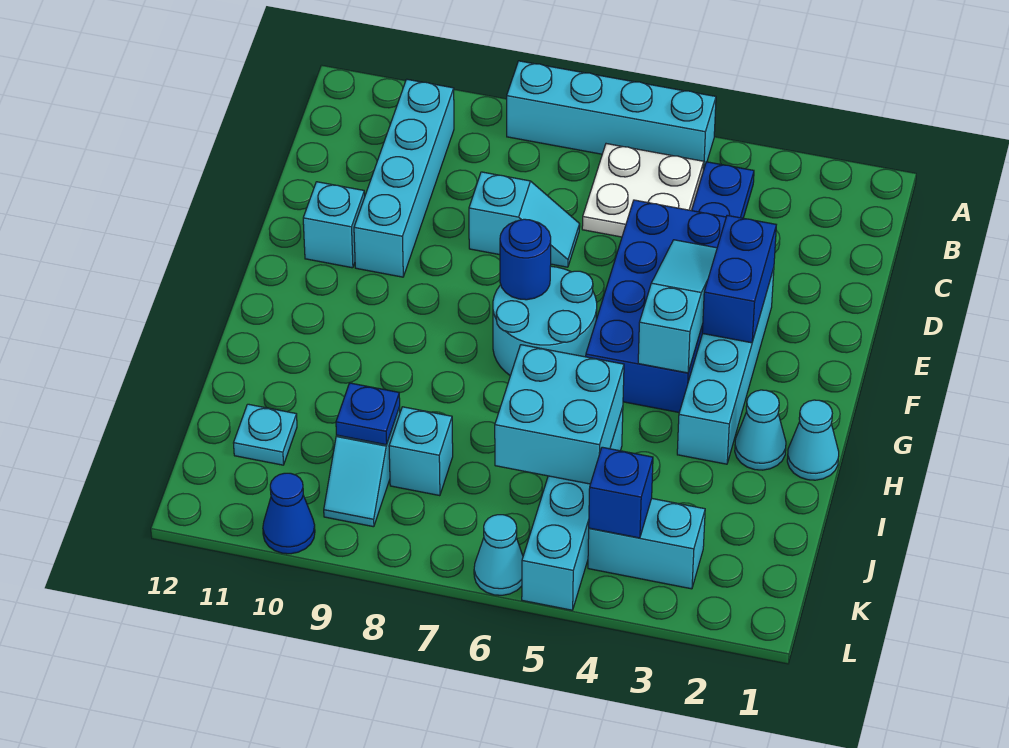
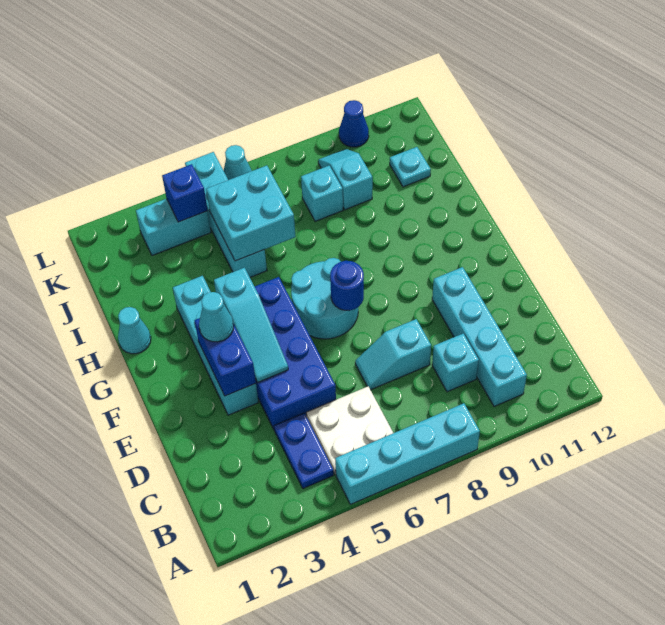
cyan 1x1 brick [303,182,365,268] -> cyan 1x1 brick moved to [432,334,479,392]
cyan 1x1 cone [735,390,786,470] -> cyan 1x1 cone moved to [199,292,234,342]
blue 1x1 plate [336,383,400,445] -> none

